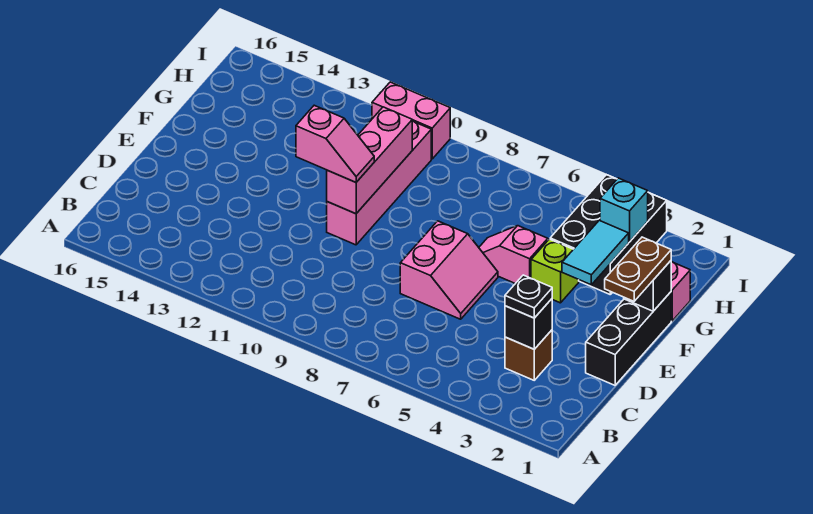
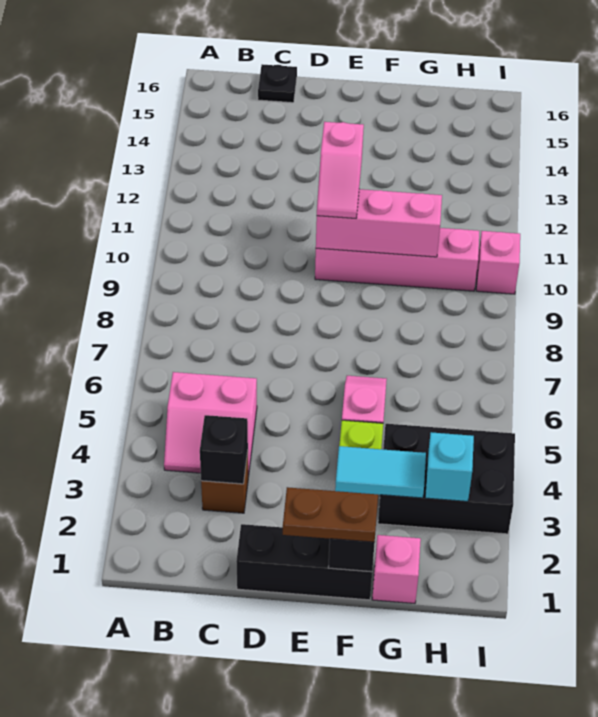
black 1x1 plate [505,275,552,318] -> black 1x1 plate moved to [258,64,297,103]
pink 2x2 slope [400,221,498,319] -> pink 2x2 slope moved to [164,372,257,477]
pink 1x2 brick [372,82,450,159] -> pink 1x1 brick [476,231,520,294]

